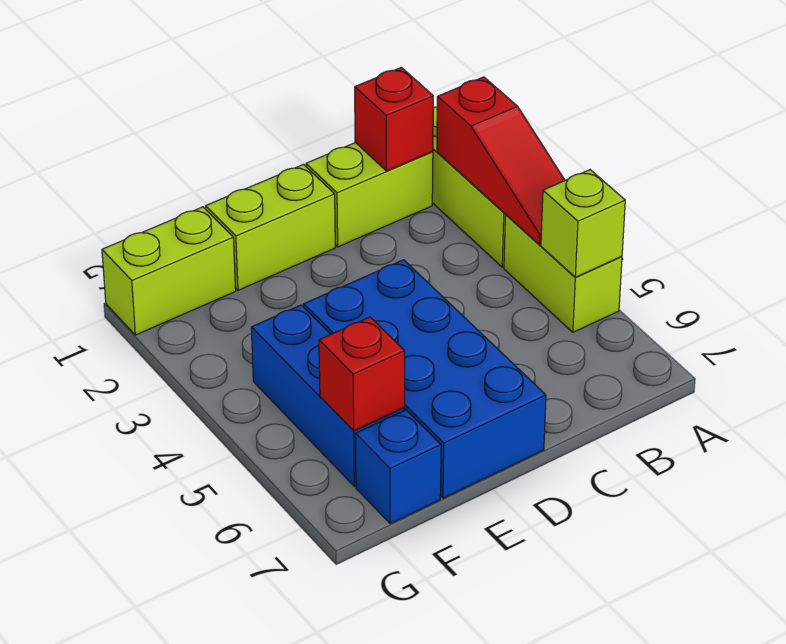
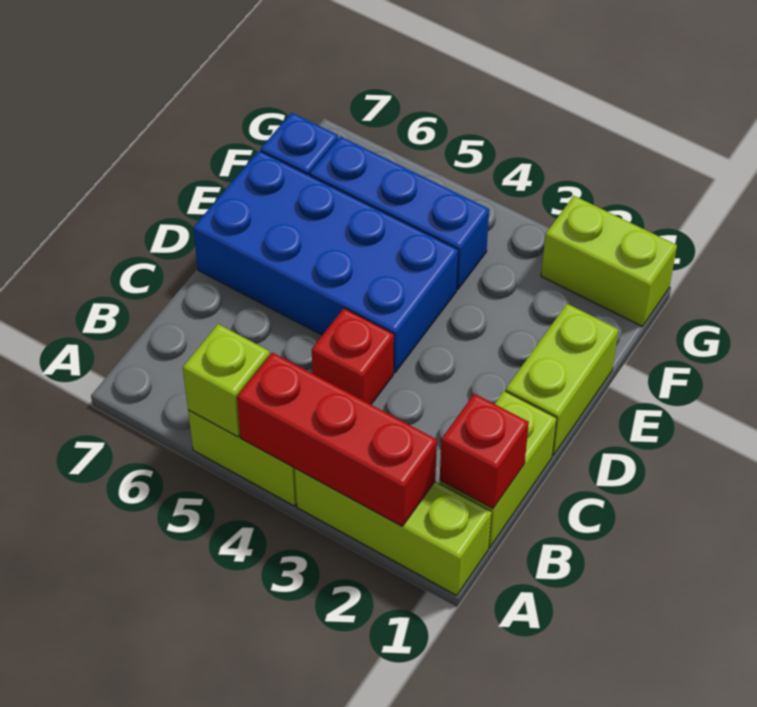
red 1x3 slope [437,77,565,244] -> red 1x3 brick [237,353,437,526]
lime 1x2 brick [102,207,236,335] -> lime 1x2 brick turned to [541,196,677,326]
red 1x1 brick [319,317,405,431] -> red 1x1 brick moved to [312,308,394,404]

